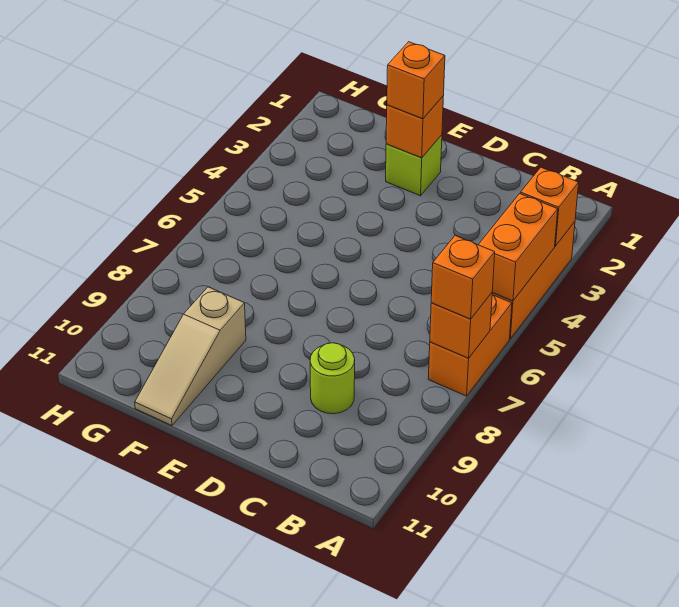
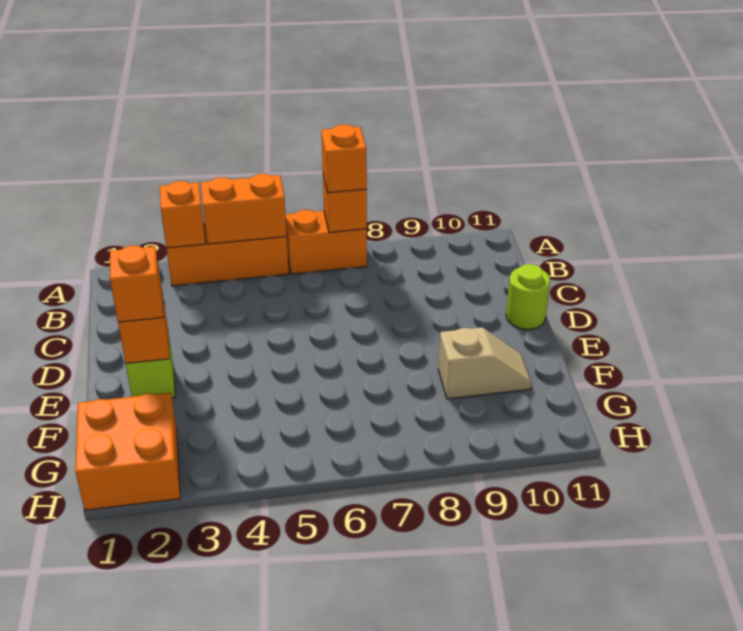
lime 1x1 round brick [310,343,355,414] -> lime 1x1 round brick moved to [506,264,550,329]
tan 1x3 slope [135,287,246,426] -> tan 1x2 slope [438,327,532,399]
none -> orange 2x2 brick [75,393,180,510]

